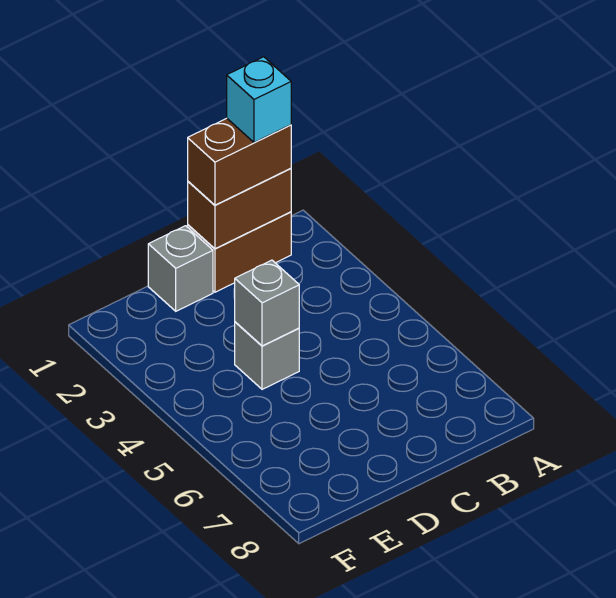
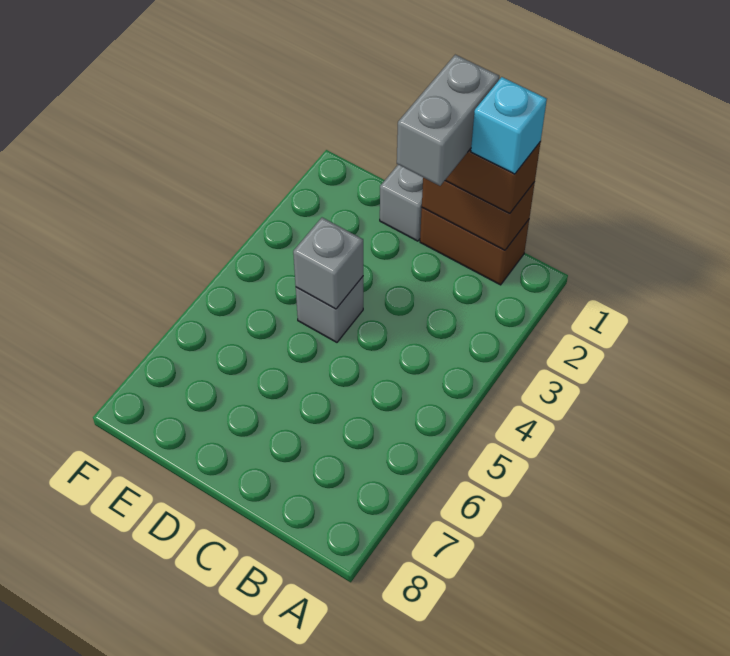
none -> grey 1x2 brick [397,55,499,186]

